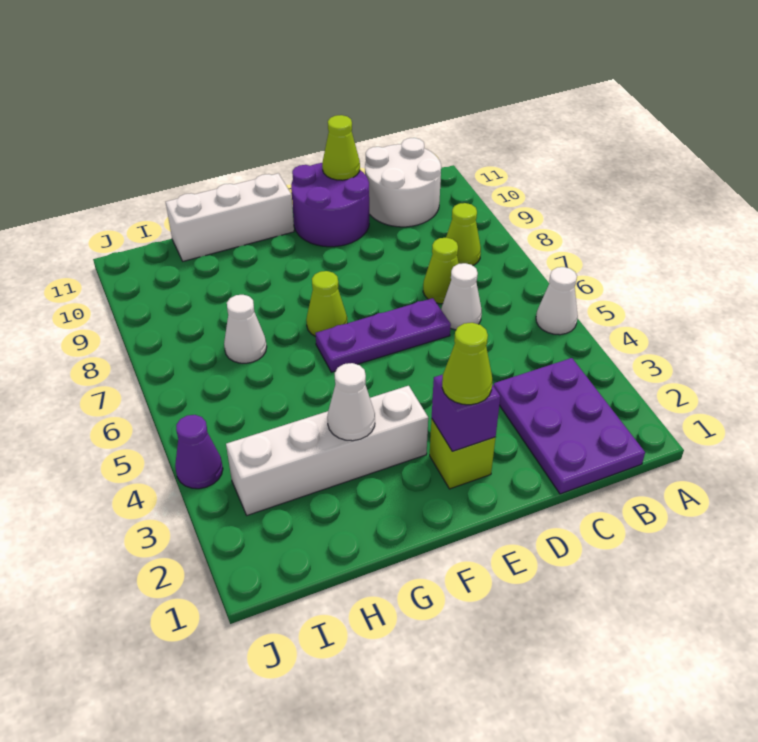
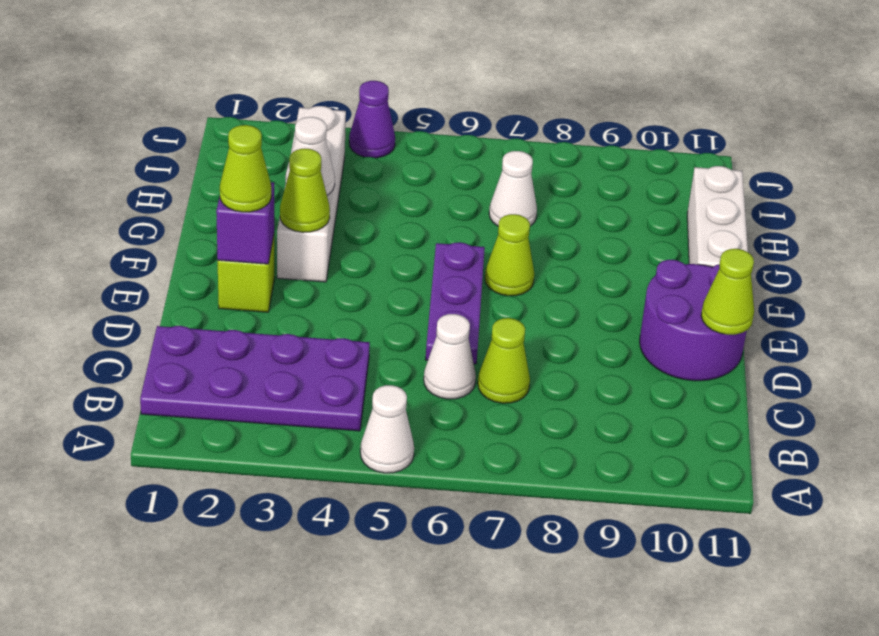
purple 2x3 plate [494,358,645,494] -> purple 2x4 plate [140,326,370,431]
lime 1x1 cone [446,203,481,265] -> lime 1x1 cone moved to [280,149,330,232]
white 2x2 round brick [365,138,441,227] -> none

